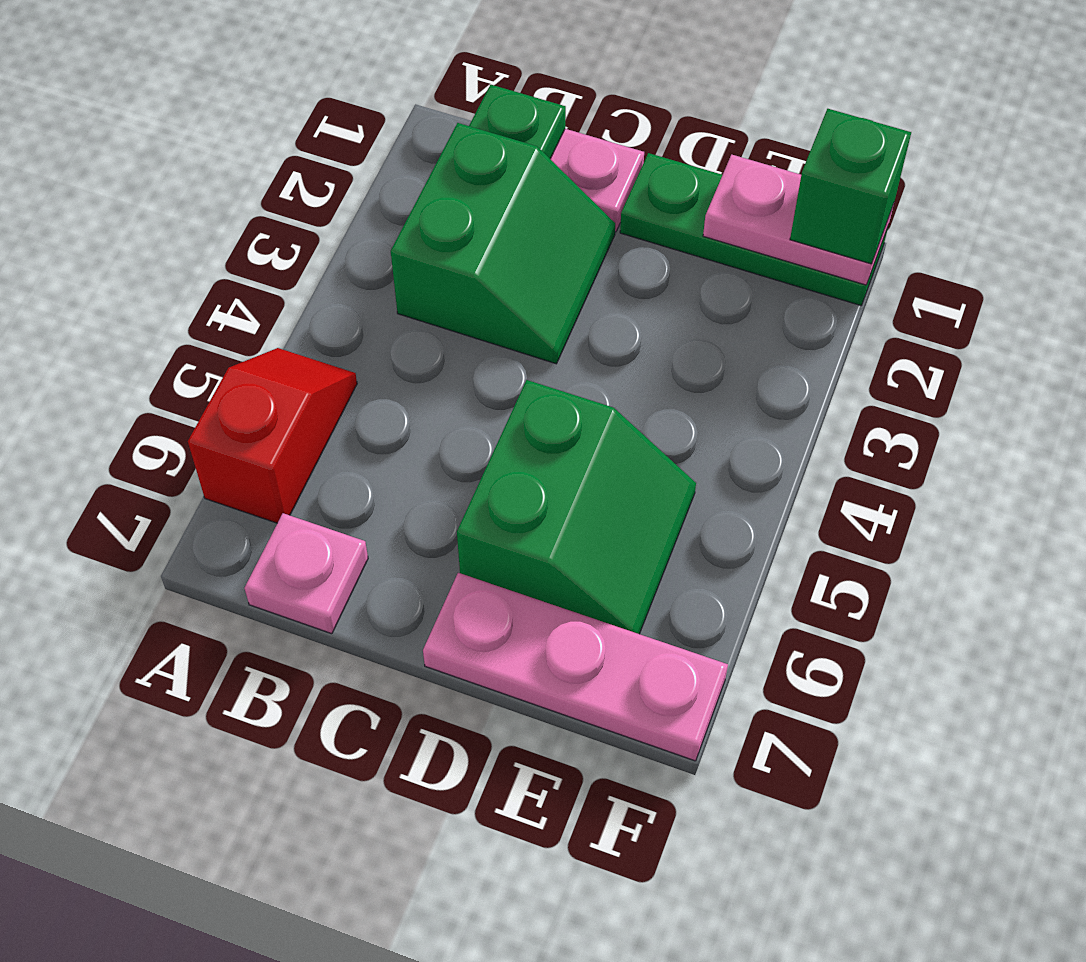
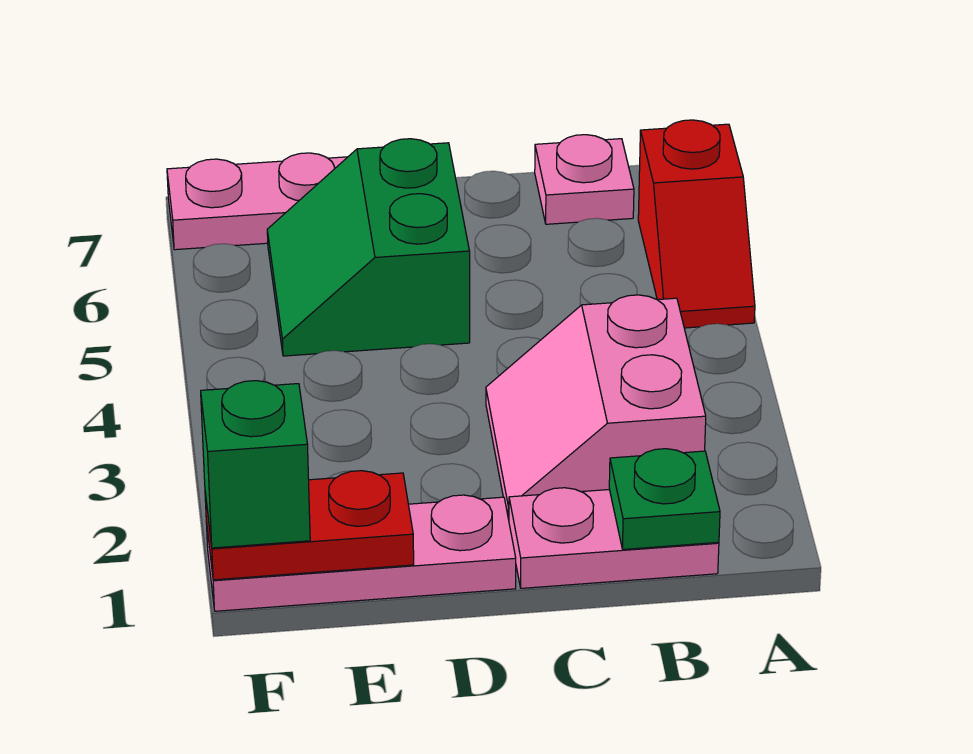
green 2x2 slope [391,123,615,364] -> pink 2x2 slope [486,295,706,520]
green 1x3 plate [620,153,888,305] -> pink 1x3 plate [206,495,516,611]
pink 1x2 plate [703,155,893,285] -> red 1x2 plate [205,471,414,580]

